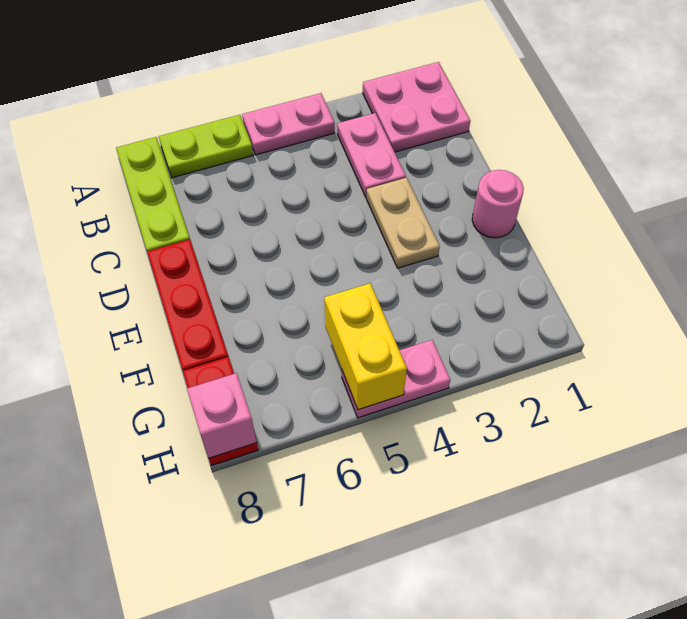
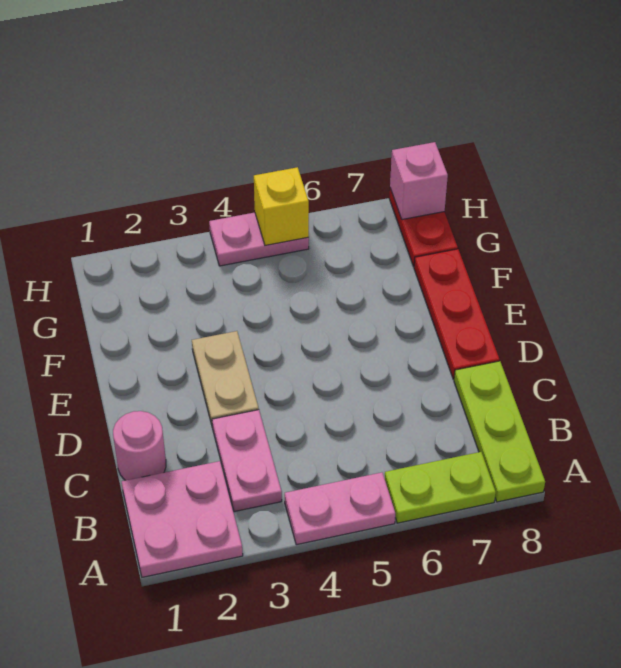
pink 1x1 round brick [472,170,524,238] -> pink 1x1 round brick moved to [113,411,166,480]
yellow 1x2 brick [324,283,407,410] -> yellow 1x1 brick [254,167,309,246]

